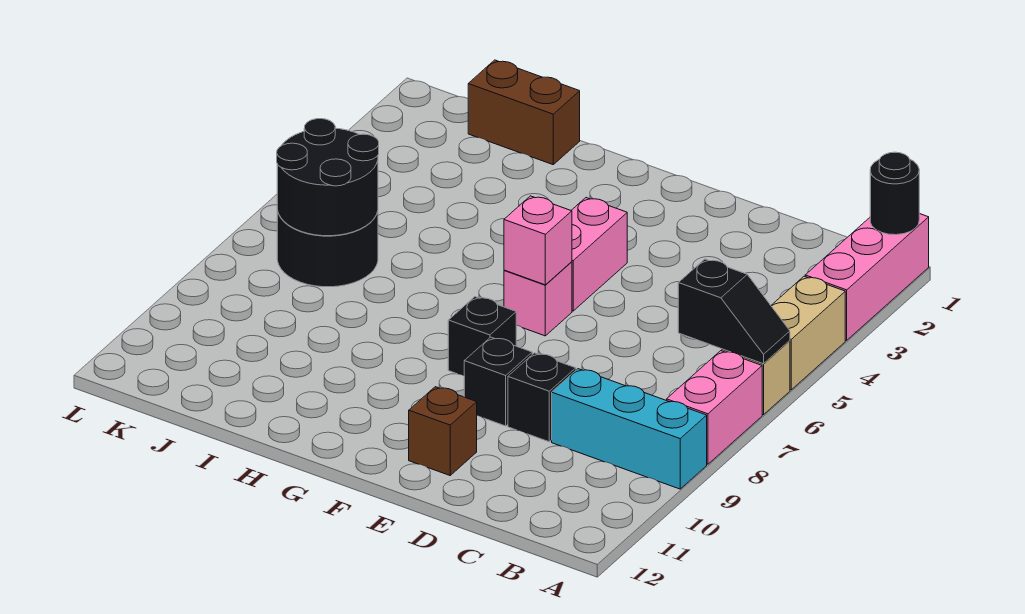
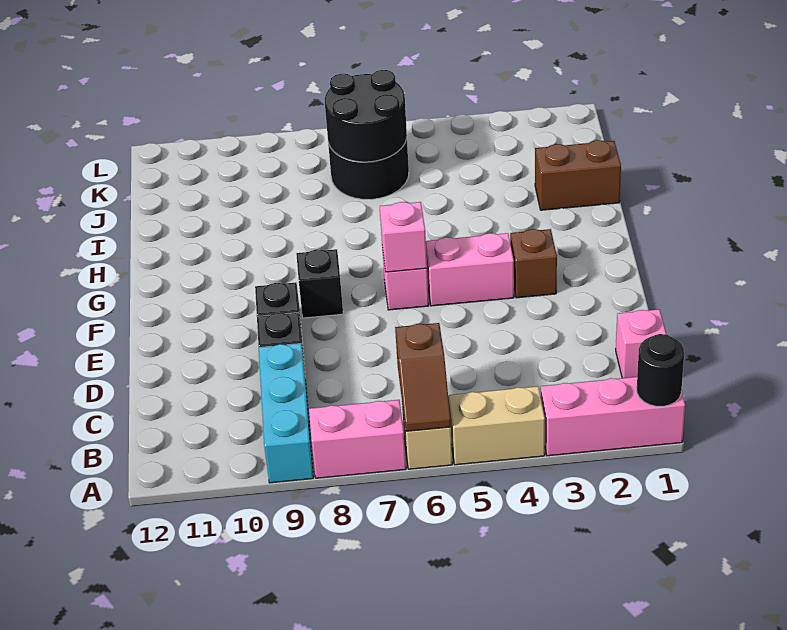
black 1x2 slope [678,259,790,364] -> brown 1x2 slope [395,323,451,431]
none -> pink 1x1 brick [616,309,666,378]
brown 1x1 brick [409,387,477,475] -> brown 1x1 brick moved to [510,229,557,298]
brown 1x2 brick [468,60,580,165] -> brown 1x2 brick turned to [535,140,621,210]

